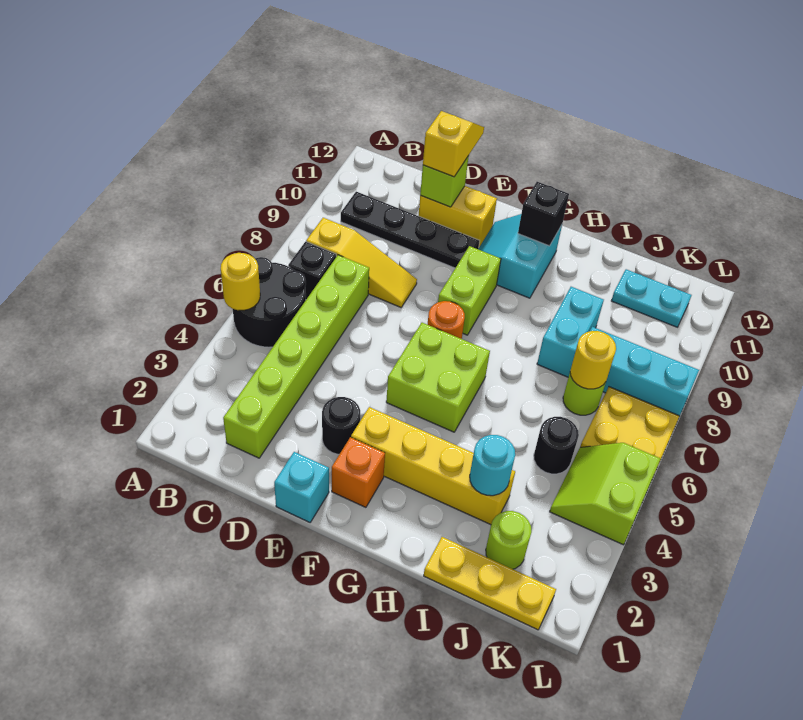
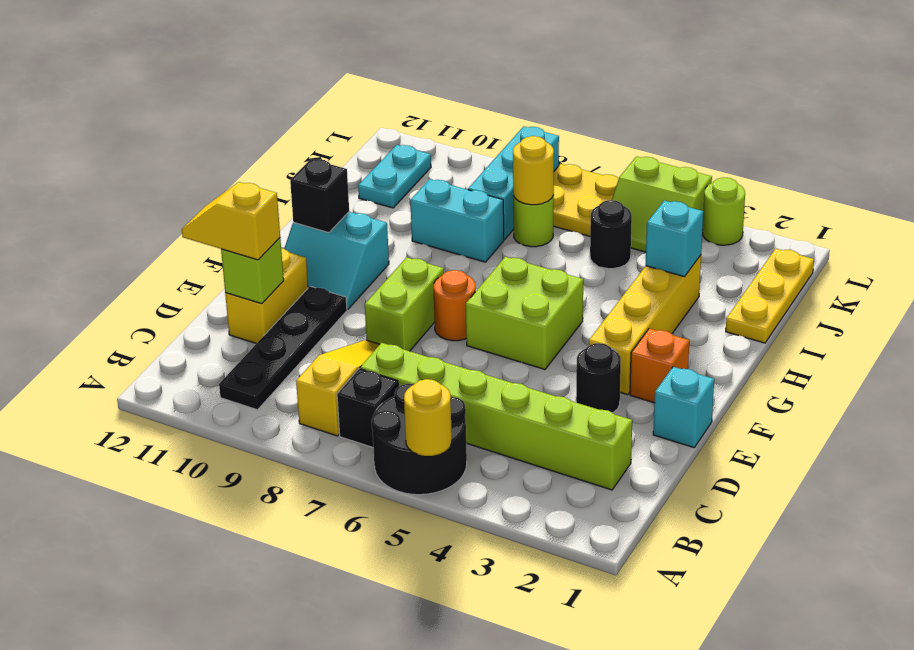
lime 1x2 brick [438,246,501,335] -> lime 1x2 brick turned to [365,257,444,351]
cyan 1x1 round brick [470,435,515,496] -> cyan 1x1 brick [646,201,703,277]
lime 1x1 round brick [486,511,532,569] -> lime 1x1 round brick moved to [702,177,745,245]

